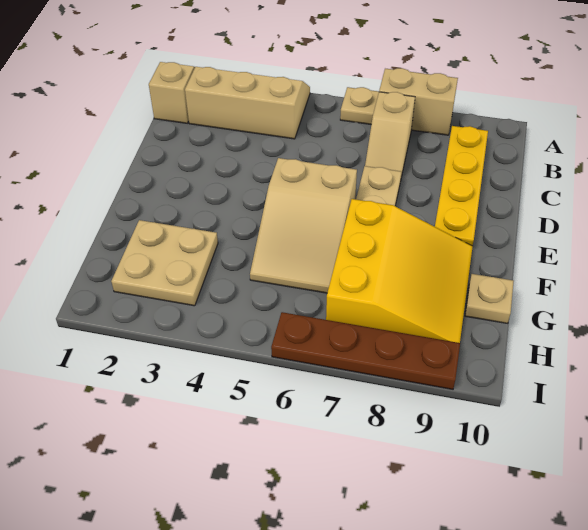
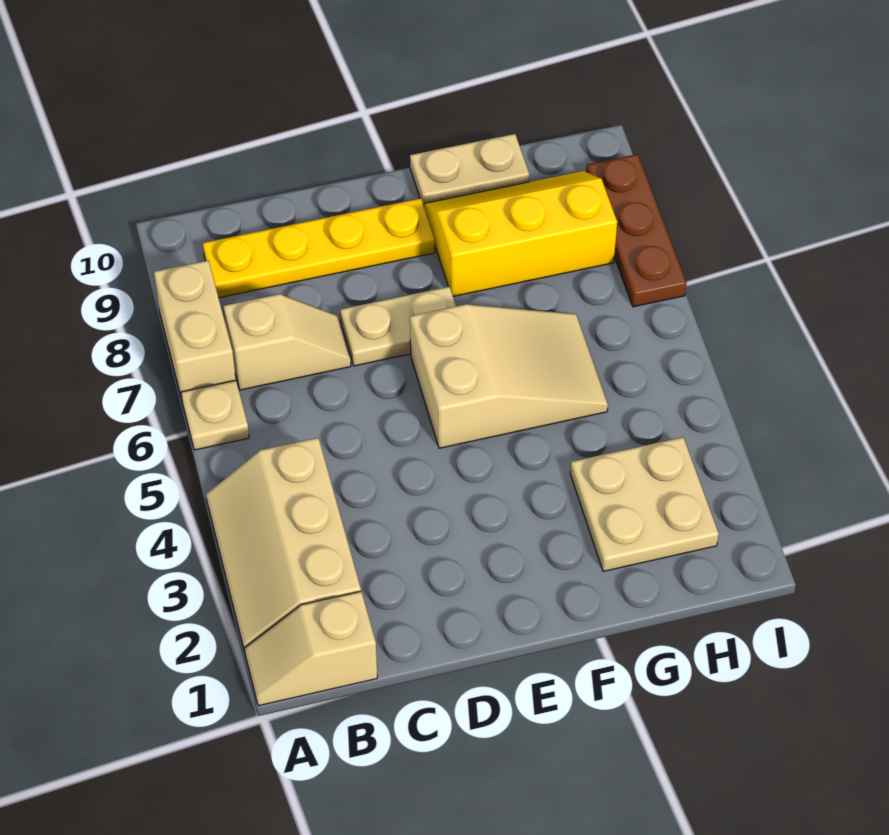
yellow 3x3 slope [326,199,473,343] -> yellow 2x3 slope [424,171,617,296]
tan 1x1 plate [465,274,514,323] -> tan 1x2 plate [410,134,529,205]
brown 1x4 plate [271,312,460,389] -> brown 1x3 plate [586,154,686,307]

